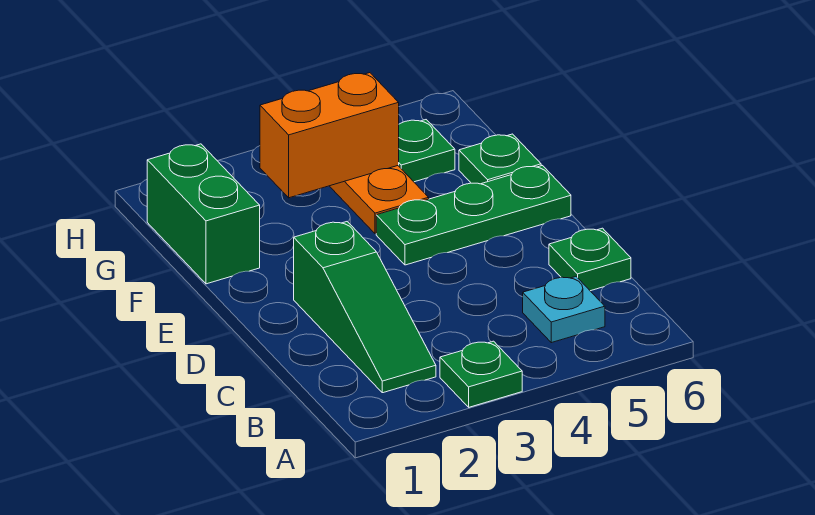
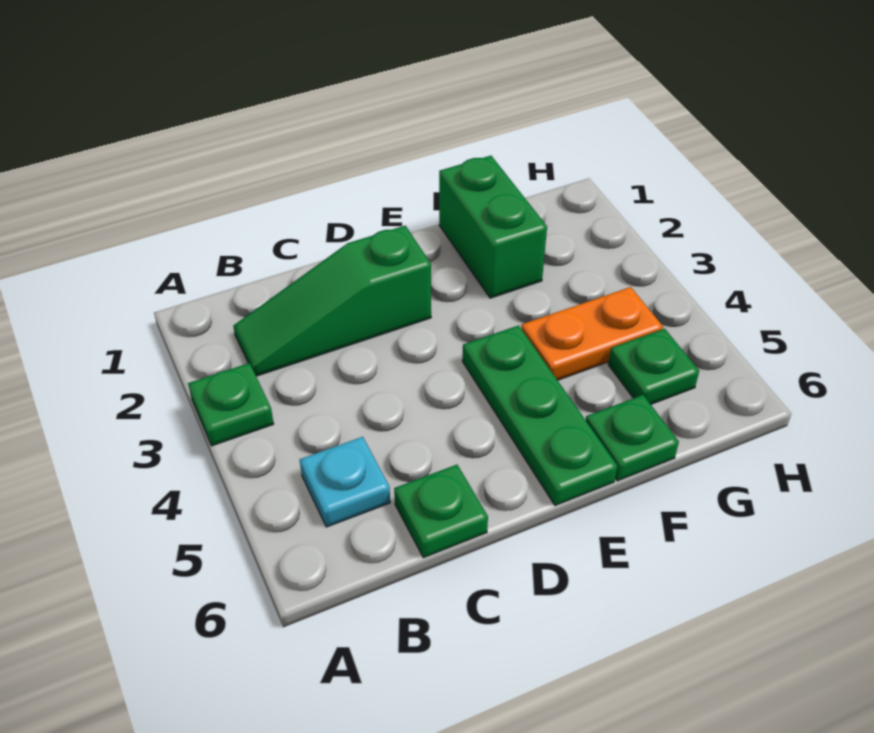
green 1x2 brick [147,144,260,284] -> green 1x2 brick turned to [439,156,547,298]
orange 1x2 brick [260,73,399,198] -> none

